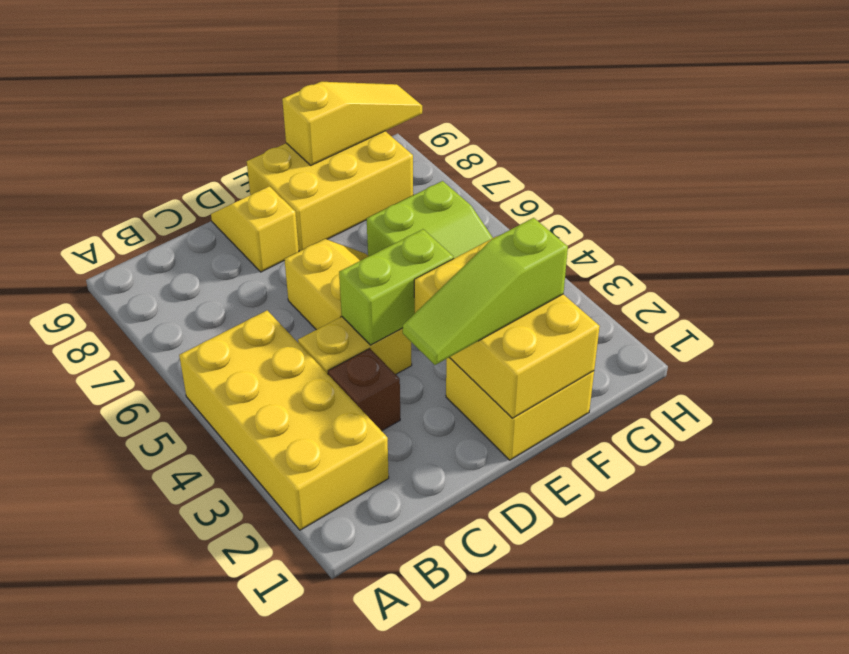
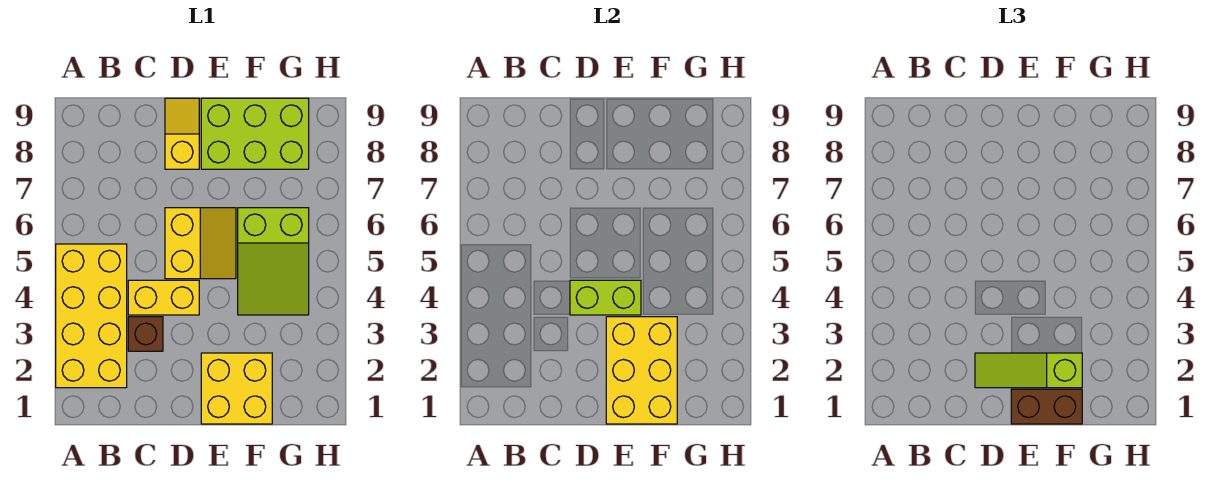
none -> brown 1x2 brick [1011,389,1082,424]
yellow 2x3 brick [247,131,413,251] -> lime 2x3 brick [201,98,309,169]
yellow 1x3 slope [282,82,422,165] -> none

